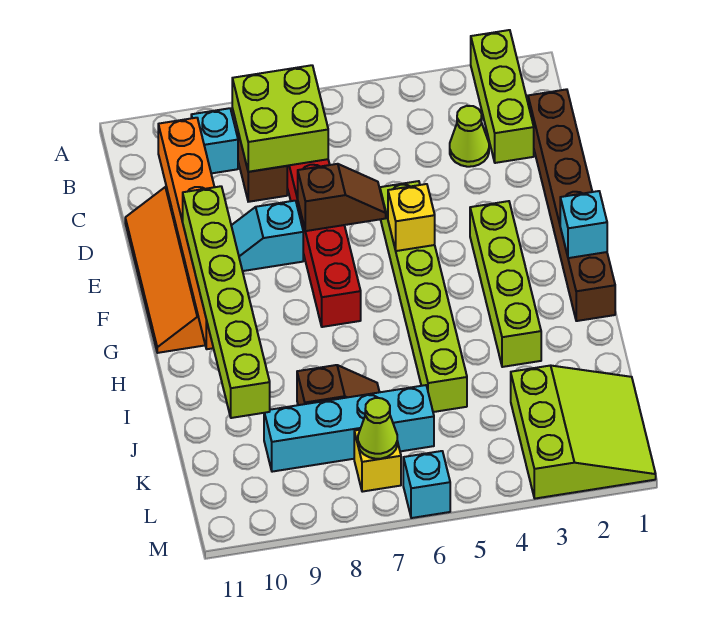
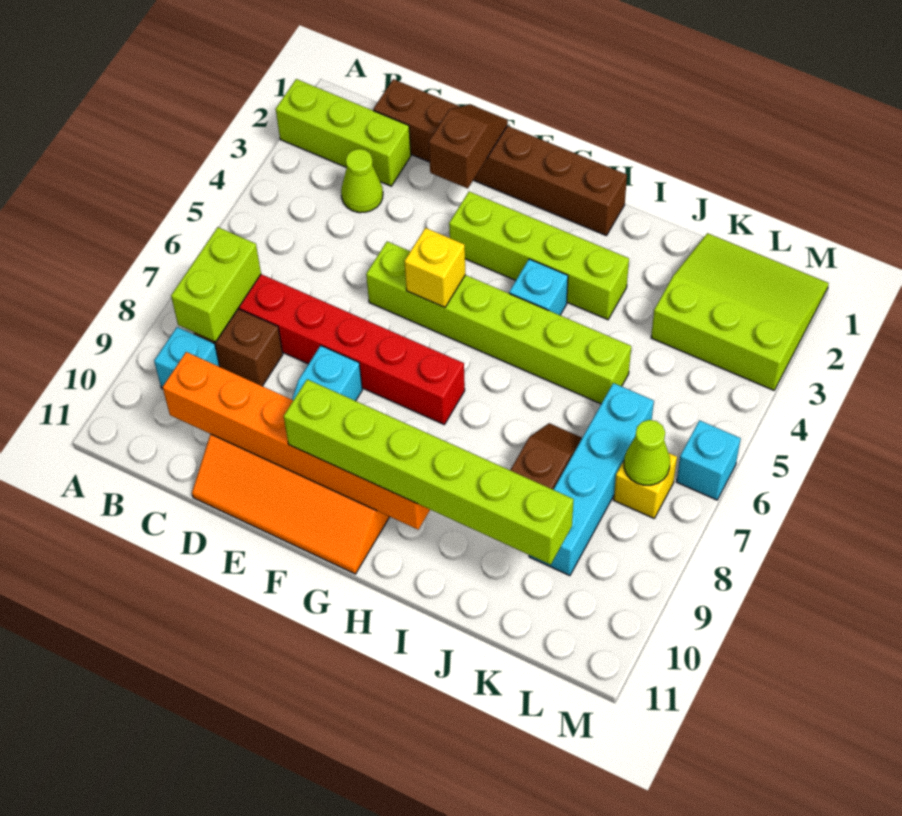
lime 2x2 brick [232,65,328,172] -> lime 1x2 brick [171,227,261,342]
brown 1x2 slope [298,164,386,231] -> brown 1x2 slope moved to [429,104,508,188]
cyan 1x1 brick [560,191,607,258] -> cyan 1x1 brick moved to [509,259,568,315]

